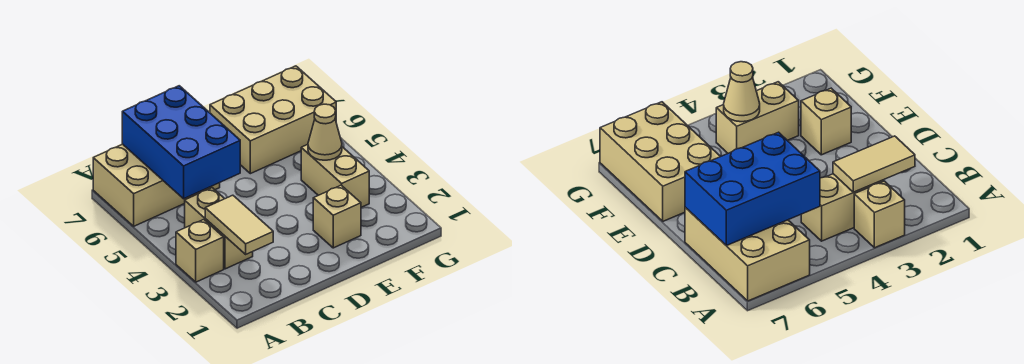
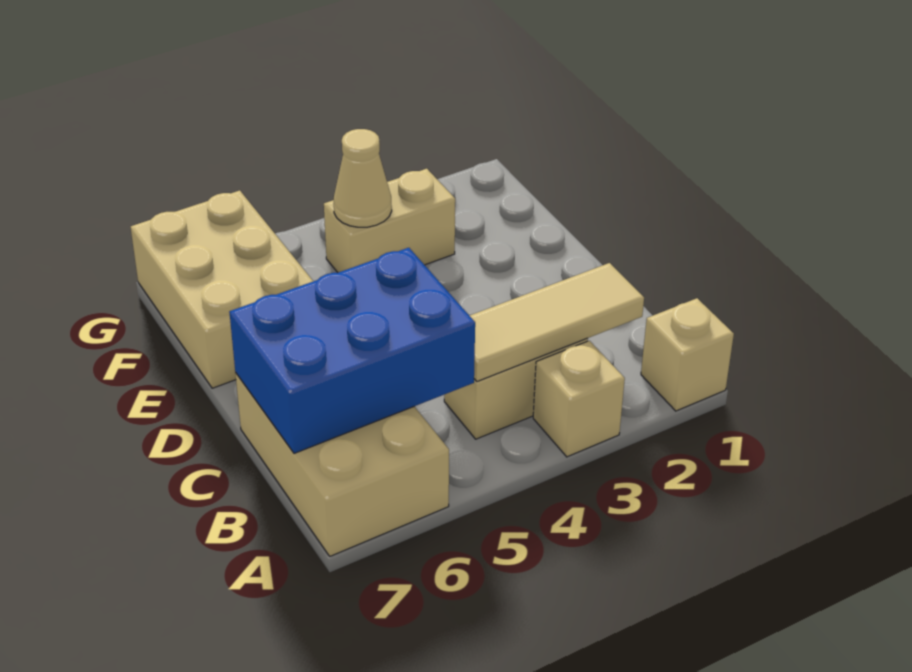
tan 1x2 tile [205,195,273,254] -> tan 1x3 tile [470,263,644,381]
tan 1x1 brick [313,185,361,248] -> tan 1x1 brick moved to [641,298,734,411]

